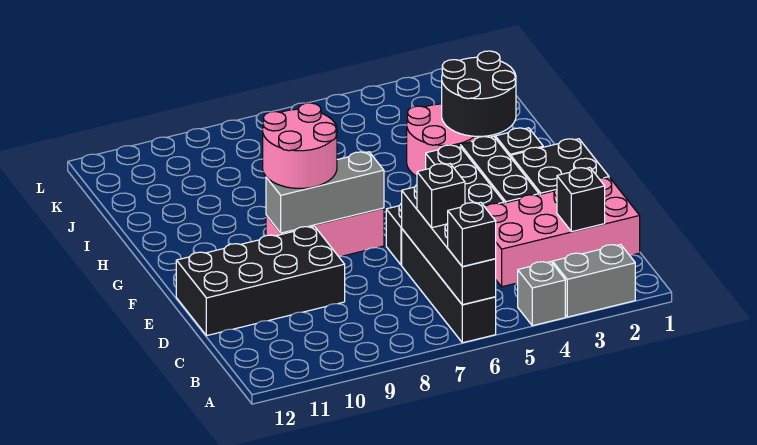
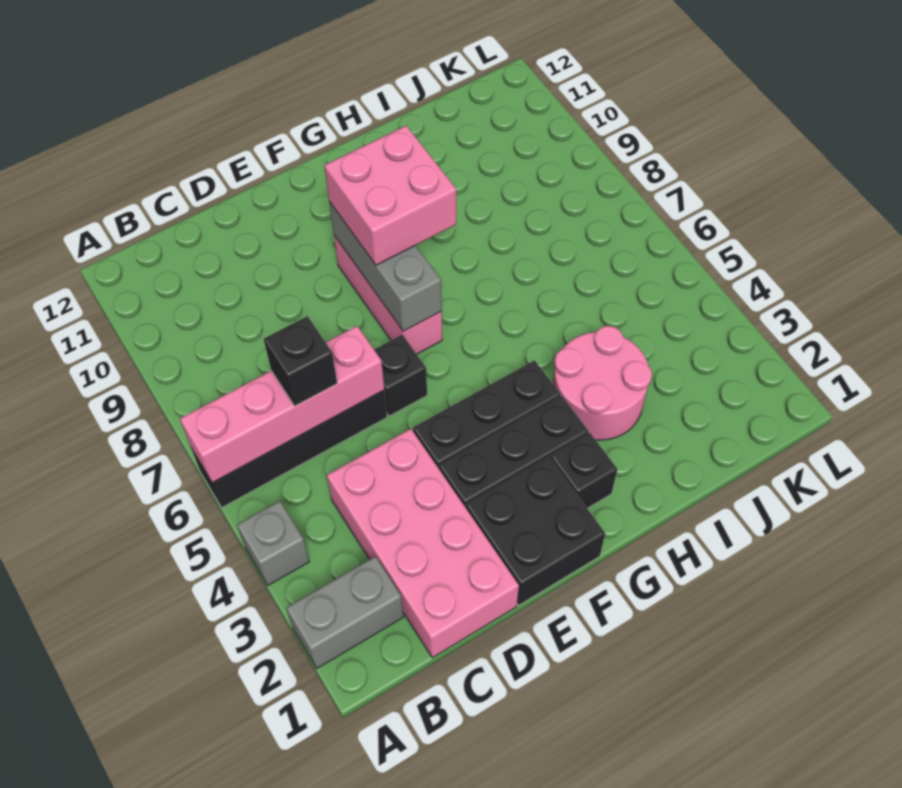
grey 1x2 brick [553,244,635,317] -> grey 1x2 brick turned to [286,556,403,668]
black 1x4 brick [402,185,496,305] -> pink 1x4 brick [180,326,384,483]
black 1x1 brick [448,202,496,267] -> none
black 1x1 brick [557,168,605,232] -> none
black 2x4 brick [176,226,345,336] -> none
pink 2x2 round brick [263,103,337,188] -> pink 2x2 brick [324,126,456,265]
black 2x2 round brick [442,51,516,136] -> none

